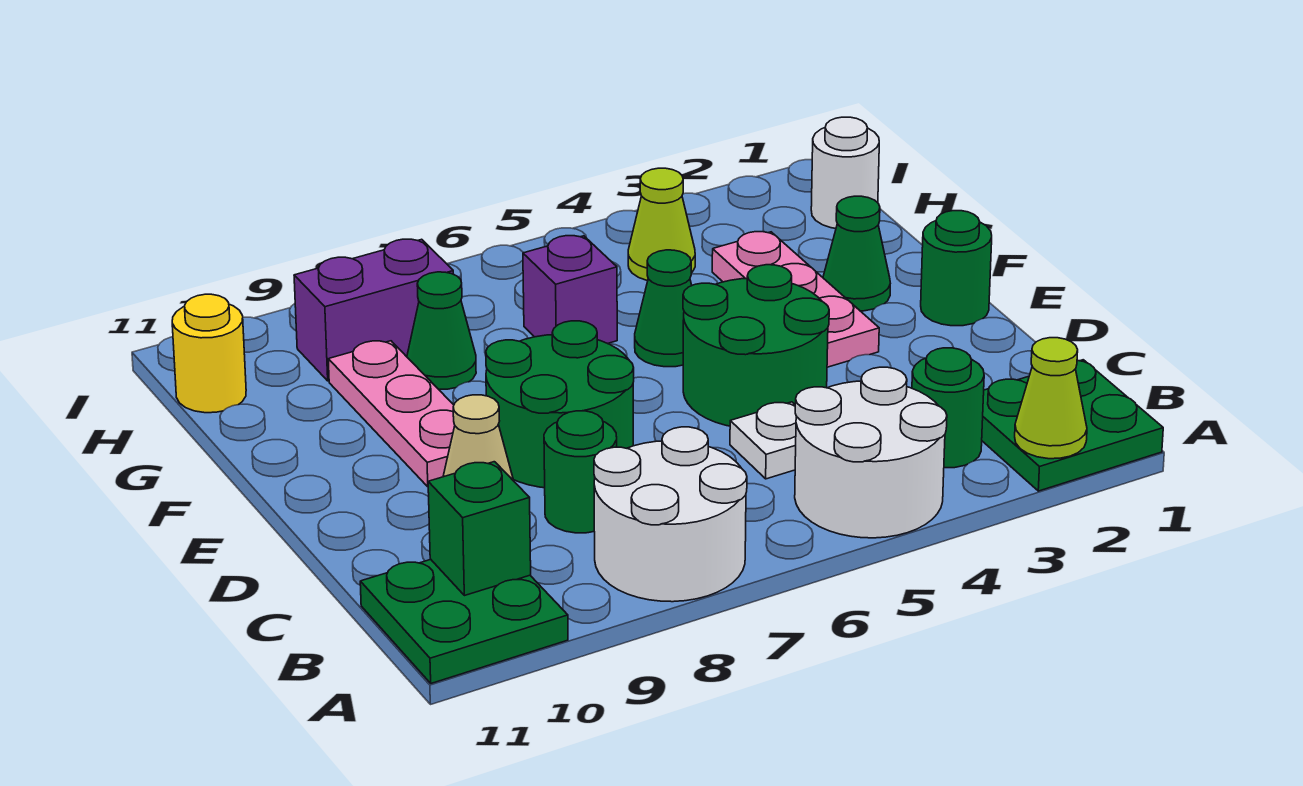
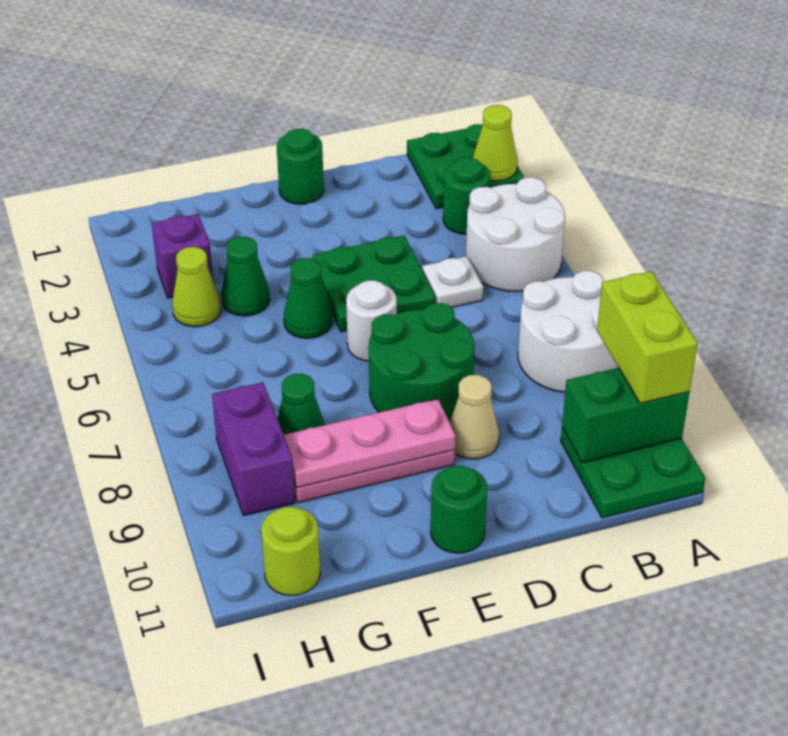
none -> lime 1x2 brick [597,271,698,403]
green 1x1 brick [428,462,531,596] -> green 1x2 brick [562,368,690,463]
green 1x1 round brick [544,411,617,533] -> green 1x1 round brick moved to [431,466,487,553]
green 2x2 round brick [683,265,829,426] -> green 2x2 plate [312,236,435,332]
pink 1x3 plate [712,232,879,367] -> pink 1x3 plate moved to [284,399,456,488]
green 1x1 cone [823,196,890,311] -> green 1x1 cone moved to [221,237,270,316]
purple 1x1 brick [523,236,617,343] -> purple 1x1 brick moved to [152,214,213,298]
white 1x1 round brick [811,117,879,228] -> white 1x1 round brick moved to [346,280,397,361]
yellow 1x1 round brick [172,294,246,413] -> lime 1x1 round brick [261,507,320,596]

